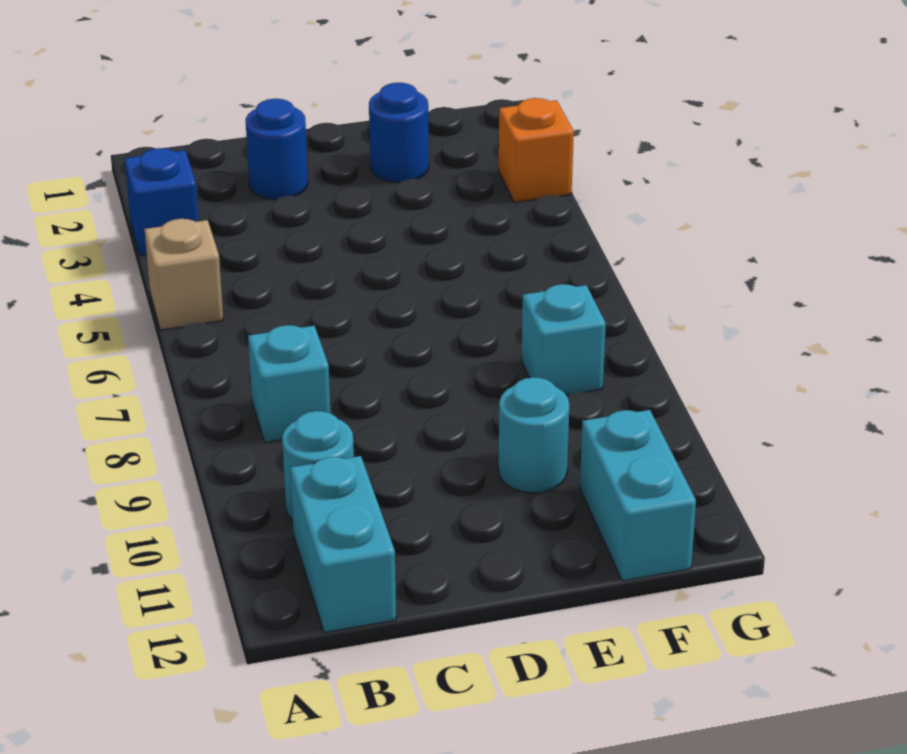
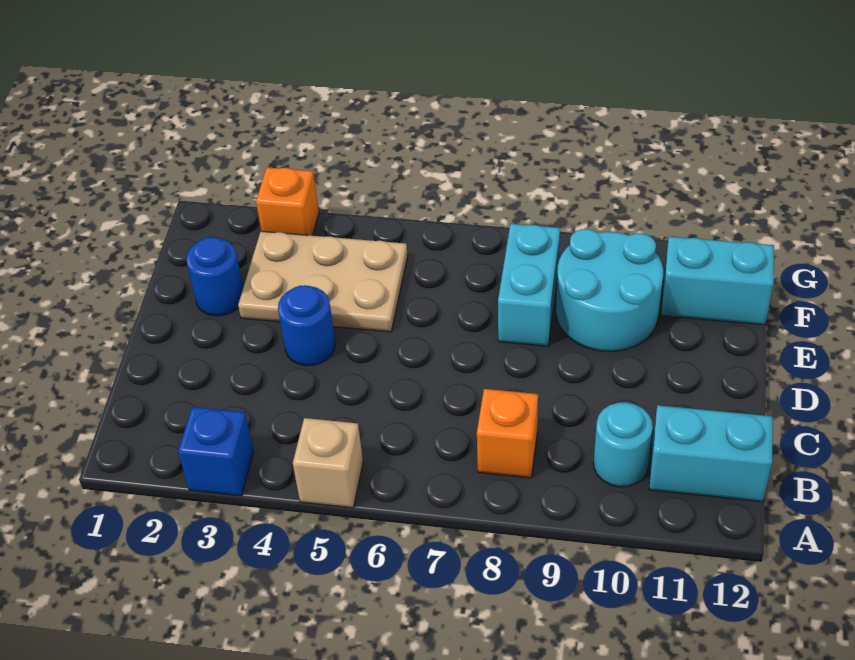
cyan 1x1 brick [248,325,330,443] -> orange 1x1 brick [477,389,538,478]
blue 1x1 round brick [246,99,308,200] -> blue 1x1 round brick moved to [278,285,335,366]
none -> tan 2x3 plate [238,231,408,332]
cyan 1x1 round brick [498,377,569,493] -> cyan 2x2 round brick [556,229,663,352]
cyan 1x1 brick [521,284,606,395] -> cyan 1x2 brick [498,224,560,346]

